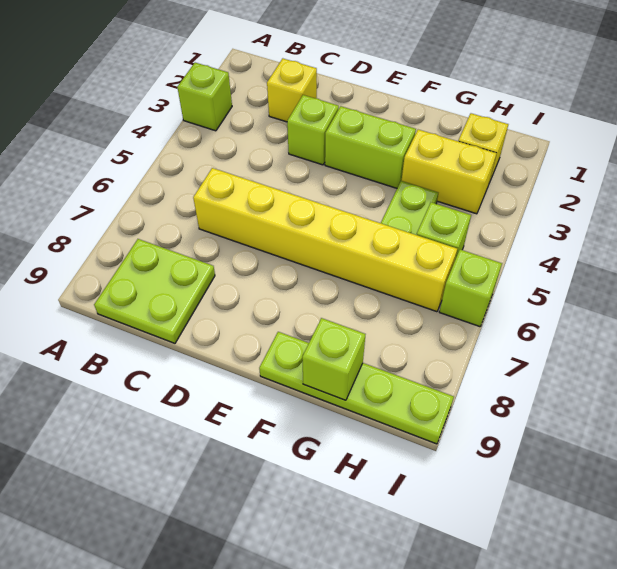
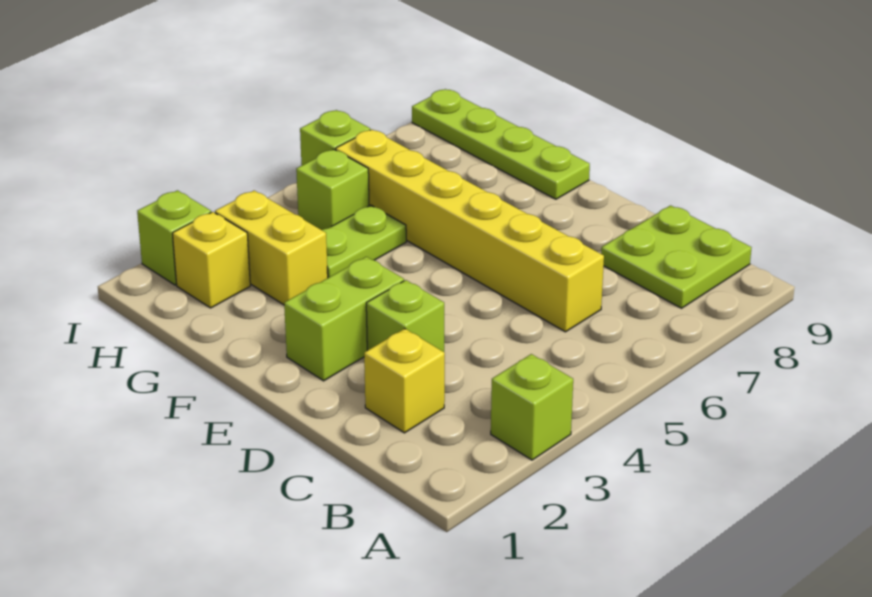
lime 1x2 brick [325,106,416,188] -> lime 1x2 brick turned to [284,257,404,381]
lime 1x1 brick [302,318,365,400] -> lime 1x1 brick moved to [137,190,211,285]

